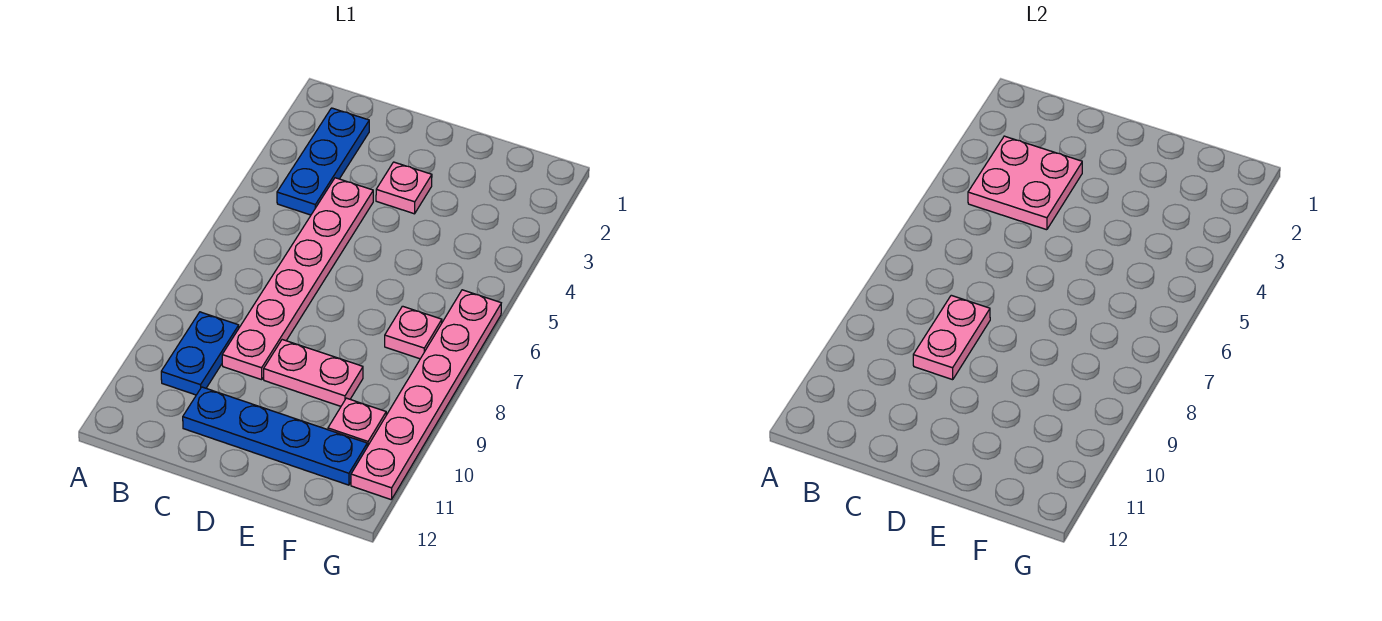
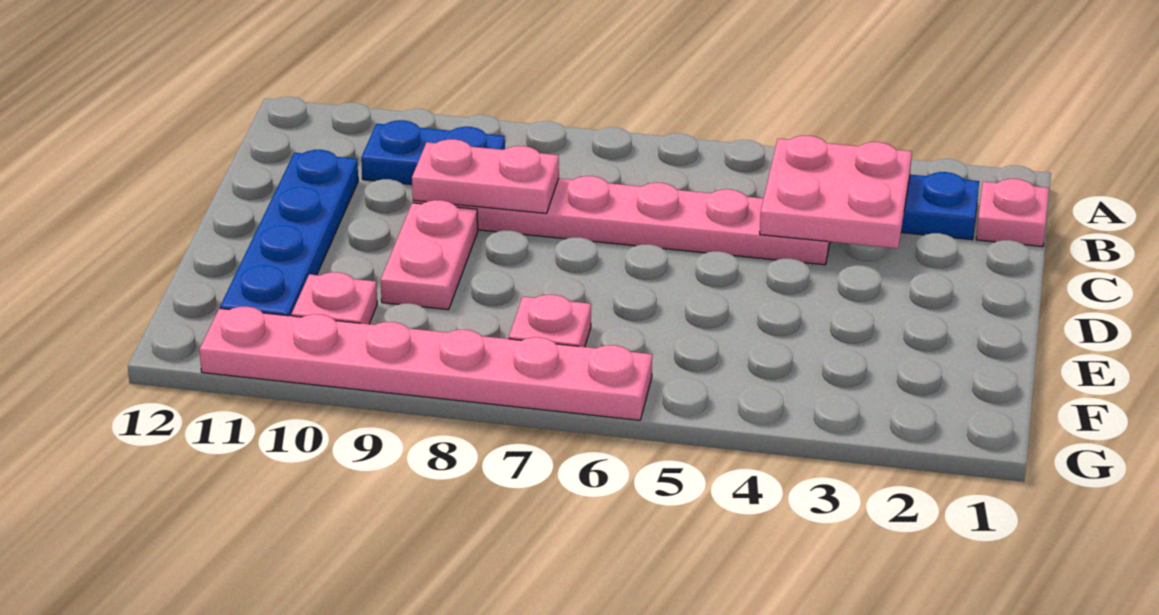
pink 1x1 plate [376,162,432,214] -> pink 1x1 plate moved to [976,179,1049,247]

